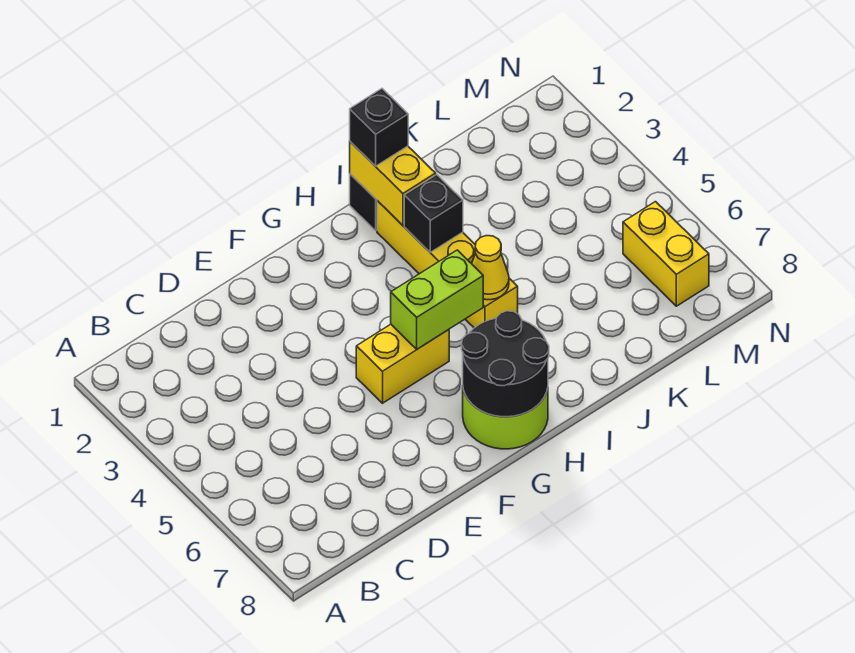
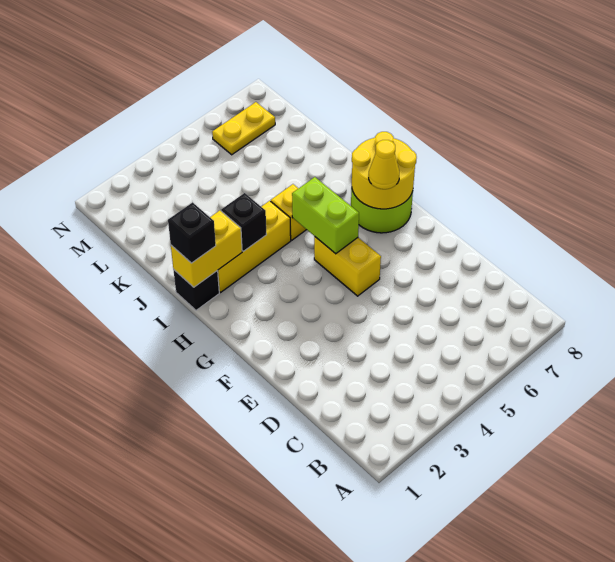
black 2x2 round brick [462,311,549,417] -> yellow 2x2 round brick [352,132,417,209]
yellow 1x1 cone [472,236,509,300] -> yellow 1x1 cone moved to [369,140,399,189]
yellow 1x2 brick [623,202,709,306] -> yellow 1x2 plate [212,102,275,155]

